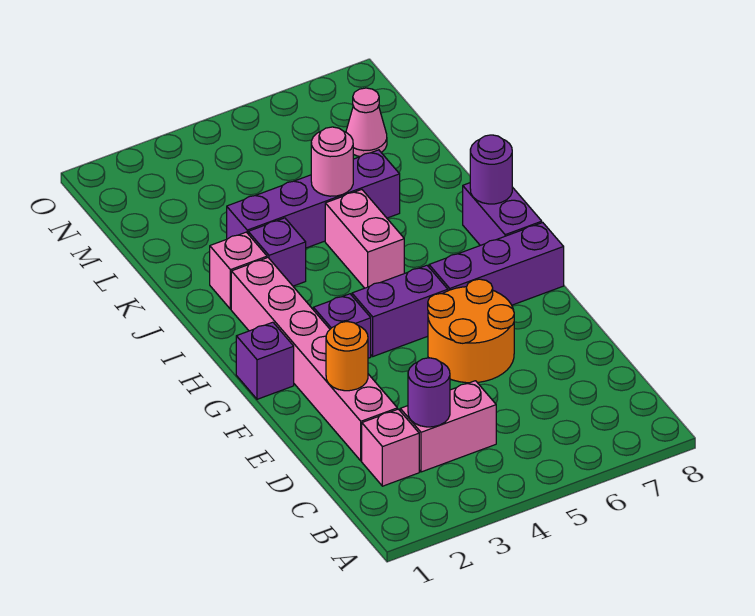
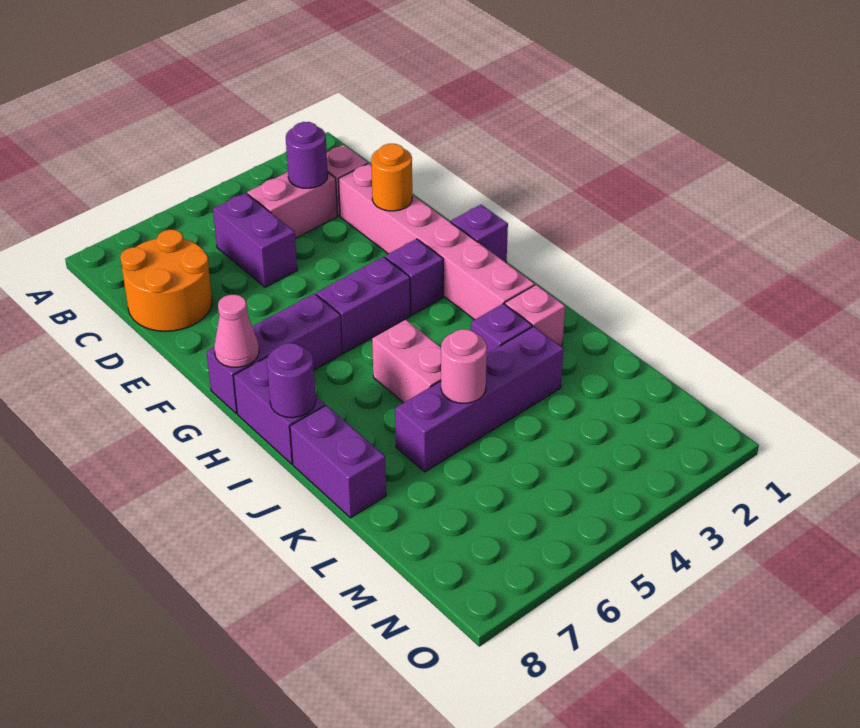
none -> purple 1x2 brick [213,193,297,287]
orange 2x2 round brick [428,279,514,383] -> orange 2x2 round brick moved to [120,230,212,331]
none -> purple 1x2 brick [290,405,386,518]
pink 1x1 cone [346,88,387,156] -> pink 1x1 cone moved to [214,295,259,367]

